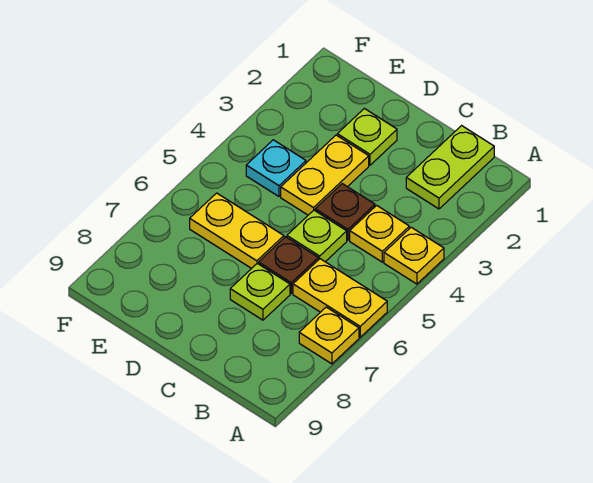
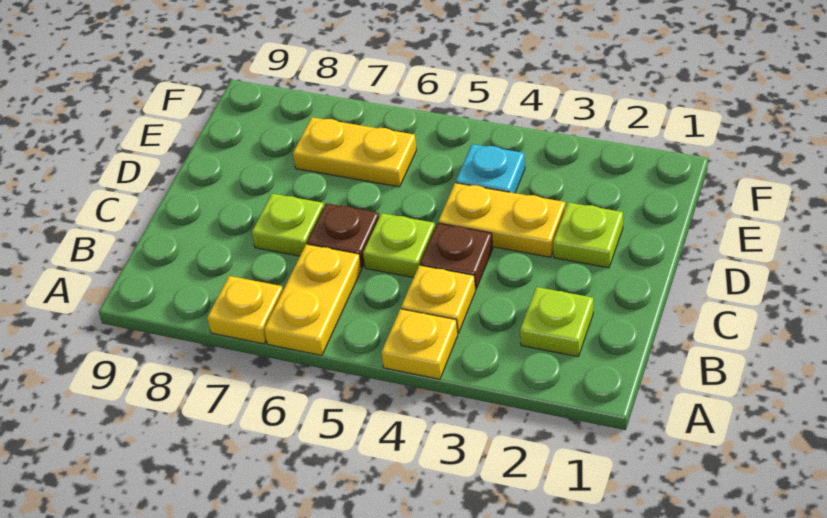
lime 1x2 plate [406,126,494,209] -> lime 1x1 plate [520,287,593,357]
yellow 1x2 plate [190,193,284,269] -> yellow 1x2 plate turned to [293,117,417,187]

